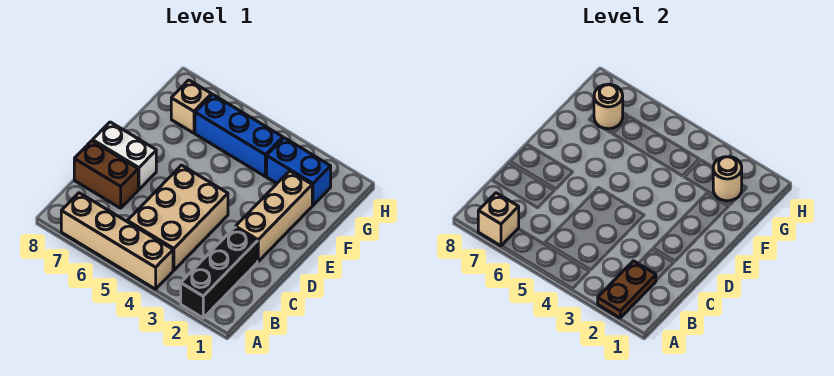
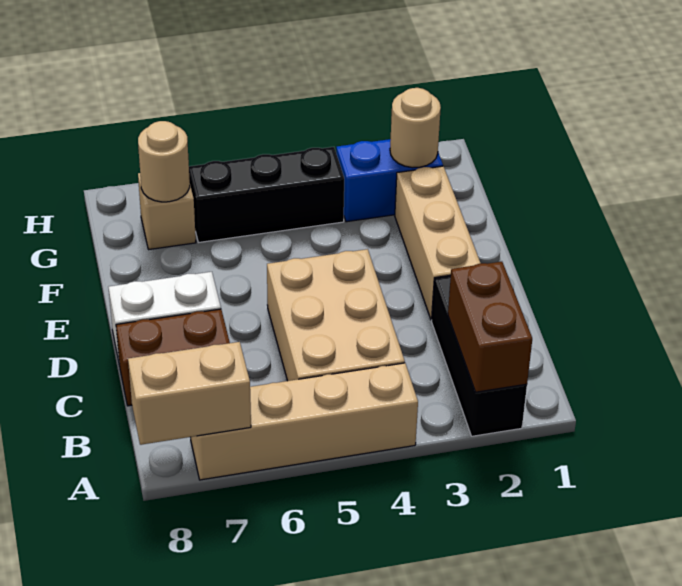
brown 1x2 plate [598,261,656,318] -> brown 1x2 brick [448,262,532,392]
tan 1x1 brick [478,193,519,246] -> tan 1x2 brick [128,342,251,445]
blue 1x3 brick [195,94,283,176] -> black 1x3 brick [189,147,344,242]

